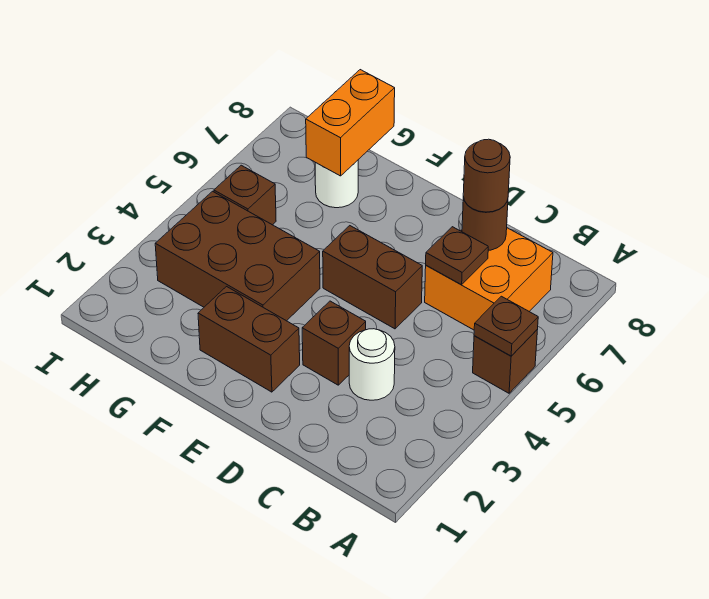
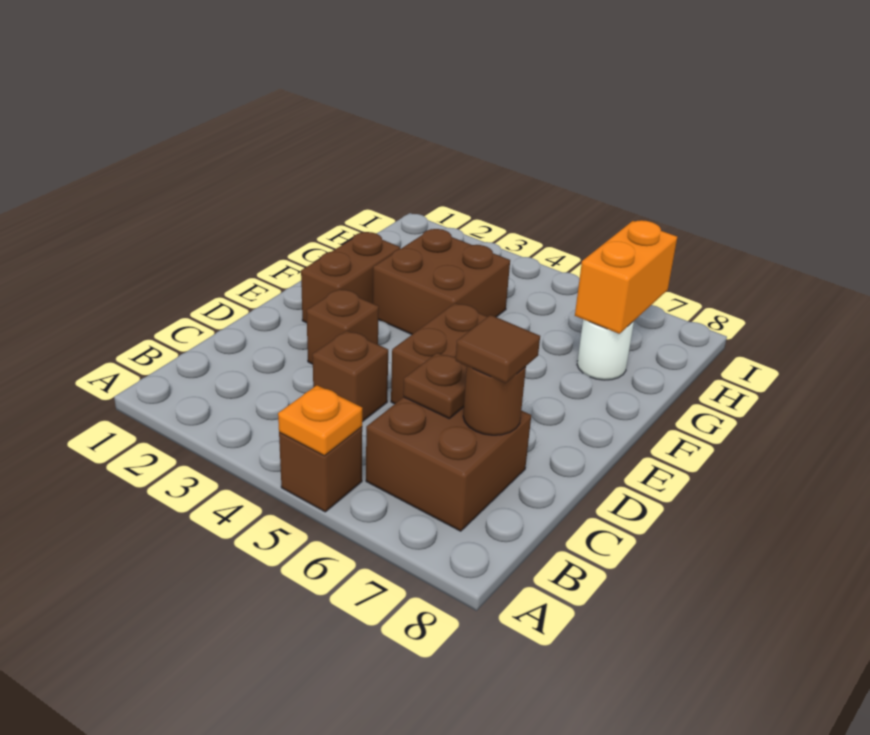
brown 1x1 plate [474,296,538,356] -> orange 1x1 plate [278,385,362,456]
orange 2x2 brick [425,228,553,330] -> brown 2x2 brick [366,397,531,531]
white 1x1 round brick [349,329,395,400] -> none
brown 1x1 round brick [463,139,510,212] -> brown 1x1 tile [456,315,540,383]
brown 2x3 brick [155,191,320,321] -> brown 2x2 brick [373,229,510,334]
orange 1x2 brick [306,70,395,176] -> orange 1x2 brick turned to [575,220,677,334]
brown 1x1 brick [214,165,276,225] -> brown 1x1 brick moved to [313,330,388,422]

